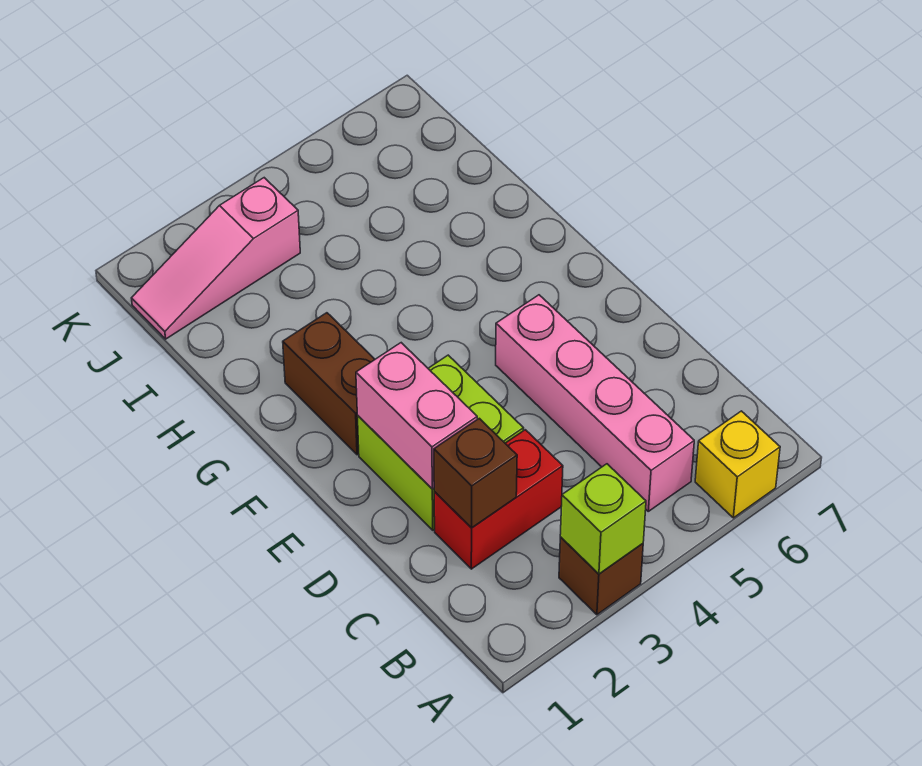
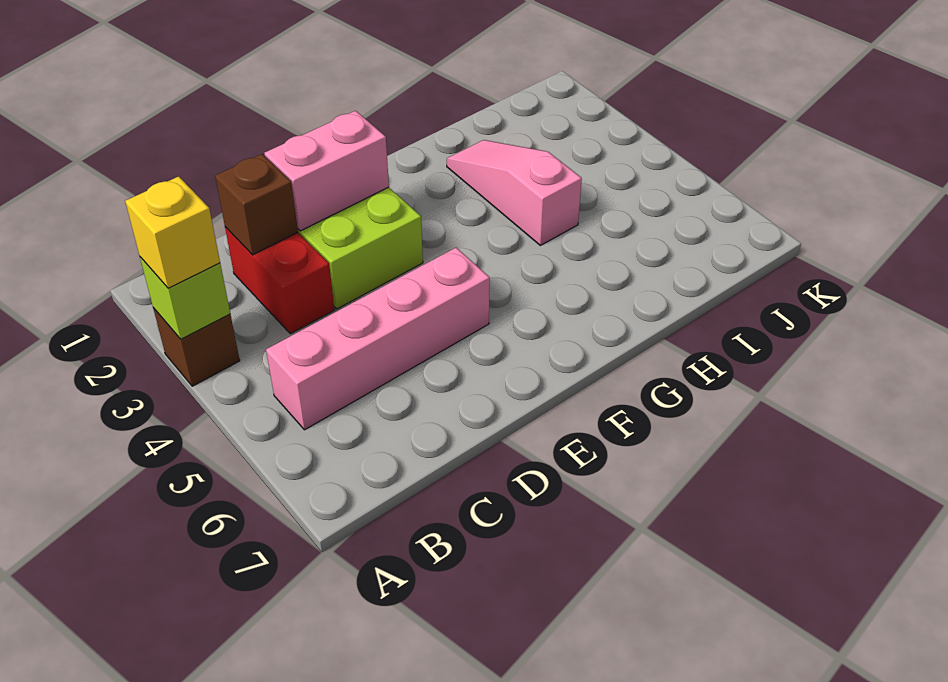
yellow 1x1 brick [695,411,780,518] -> yellow 1x1 brick moved to [125,176,220,288]
brown 1x2 brick [283,313,375,455] -> none
pink 1x3 slope [132,178,300,339] -> pink 1x3 slope moved to [447,140,582,245]

